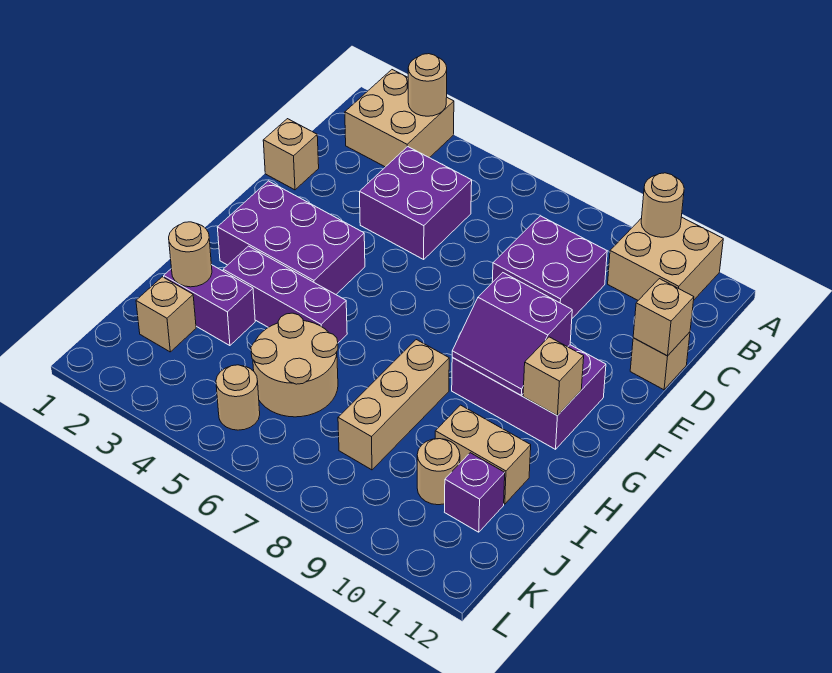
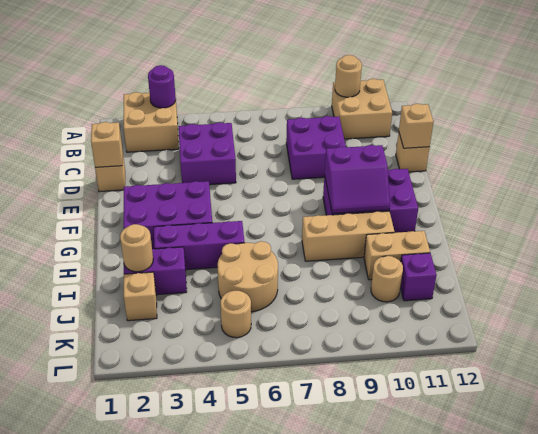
tan 1x1 round brick [408,54,447,116] -> purple 1x1 round brick [148,65,176,108]
tan 1x1 brick [523,337,584,416] -> tan 1x1 brick moved to [91,122,122,167]
tan 1x3 brick [338,340,449,470] -> tan 1x3 brick turned to [302,211,394,261]

